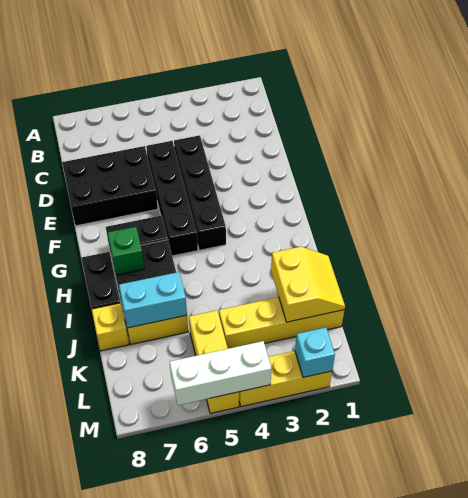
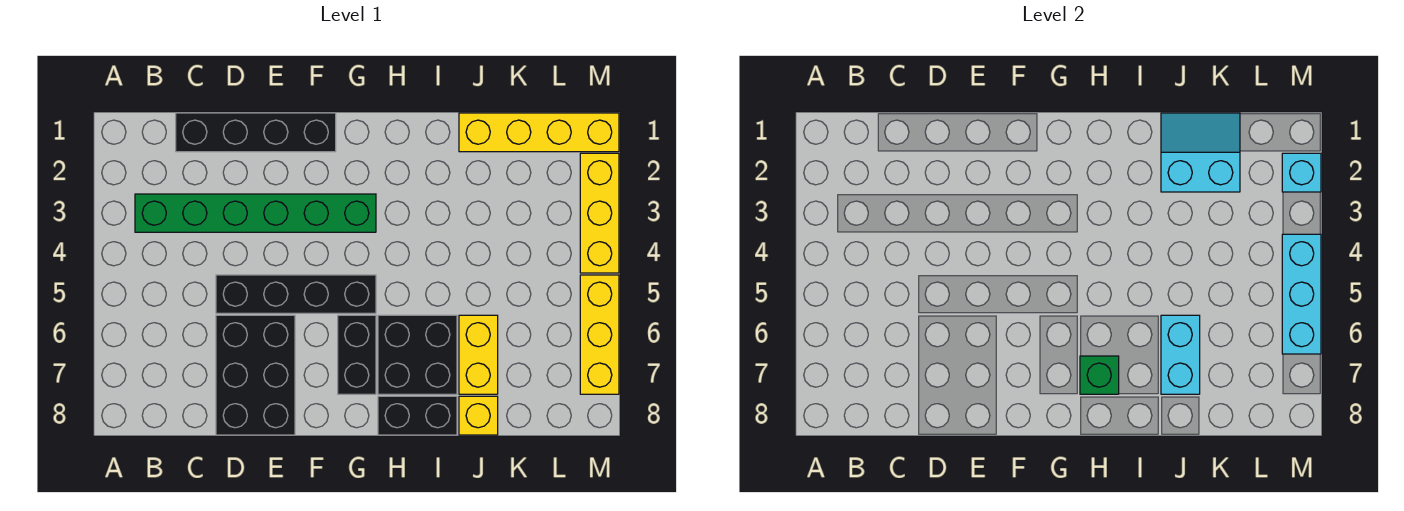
none -> green 1x6 brick [135,194,376,232]
black 1x4 brick [174,135,226,250] -> black 1x4 brick moved to [176,113,336,152]
yellow 2x2 slope [271,247,345,322] -> cyan 2x2 slope [1161,113,1240,192]
yellow 1x4 brick [219,297,345,349] -> yellow 1x4 brick turned to [459,113,619,152]
yellow 1x3 brick [189,310,239,414] -> yellow 1x3 brick turned to [580,275,619,394]
white 1x3 brick [170,341,271,405] -> cyan 1x3 brick [1282,234,1321,354]

